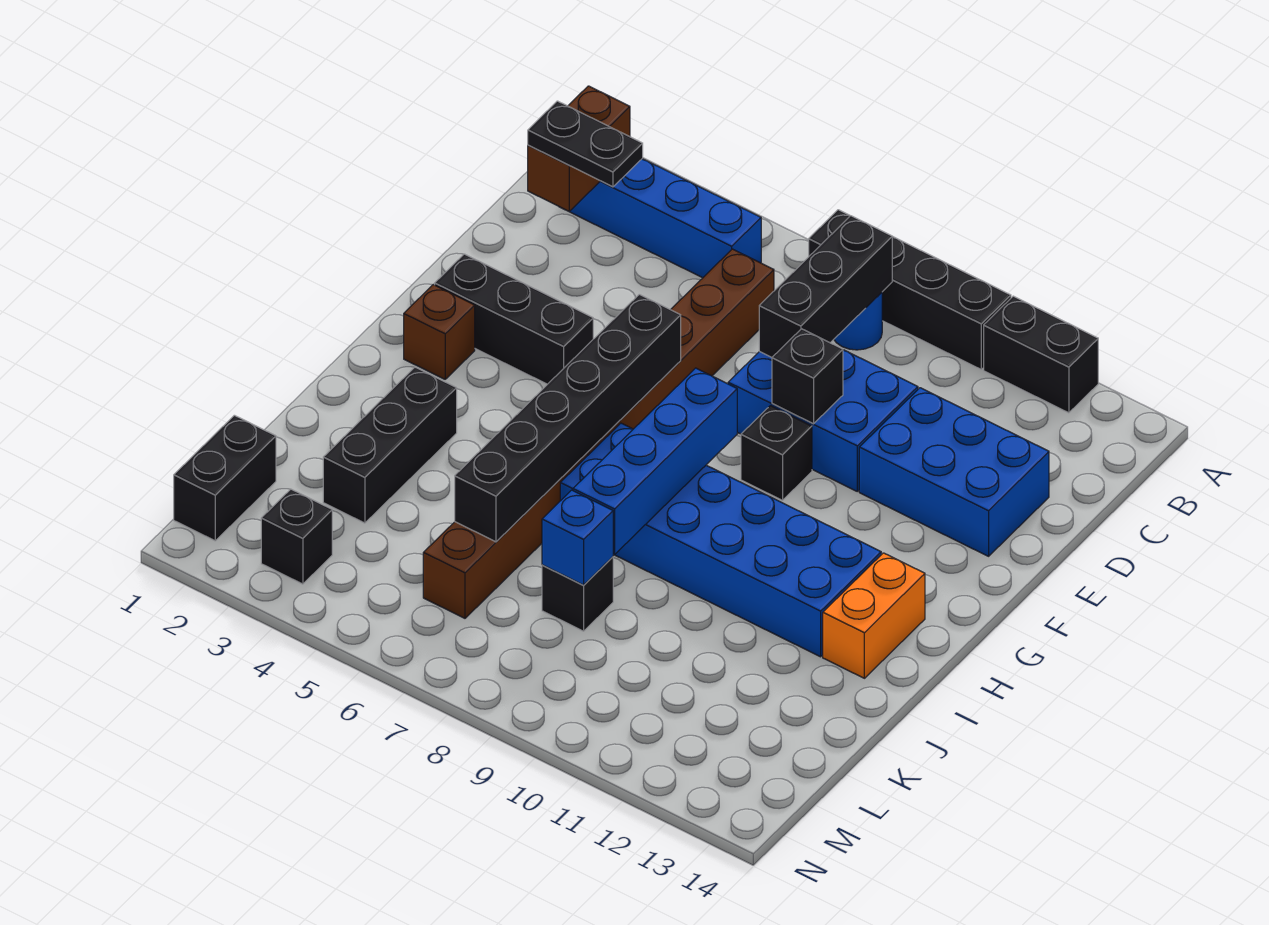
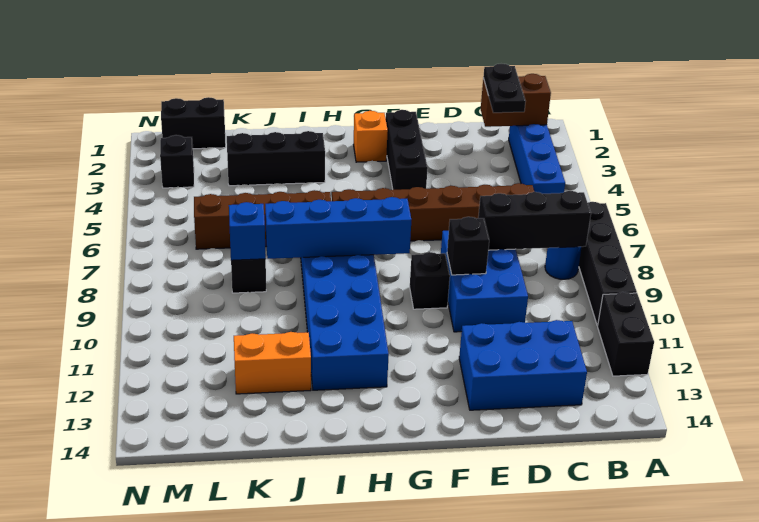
blue 2x3 brick [859,388,1049,556] -> blue 2x3 brick turned to [459,320,587,410]
black 1x6 brick [455,294,681,542] -> none
brown 1x1 brick [404,285,475,379] -> orange 1x1 brick [354,111,388,162]
orange 1x2 brick [823,553,925,678] -> orange 1x2 brick moved to [234,332,311,394]

